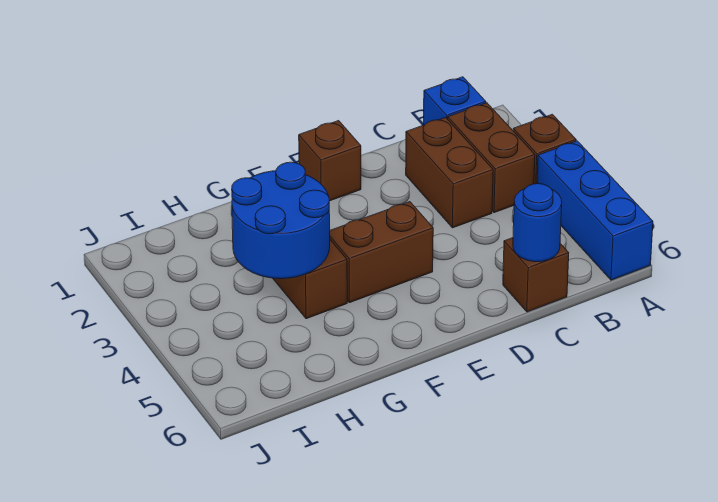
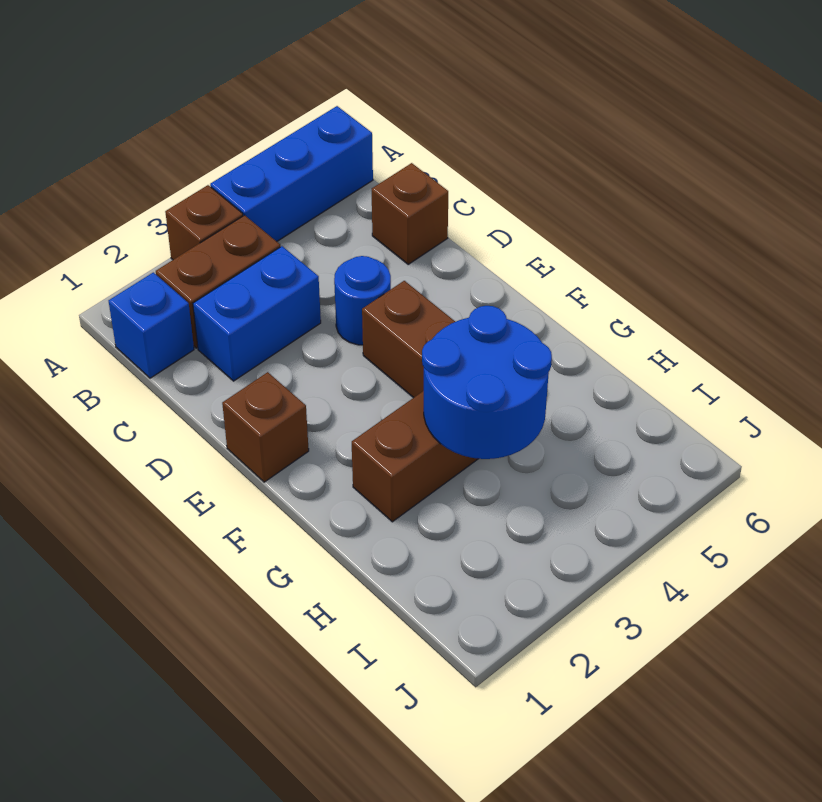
brown 1x2 brick [406,117,493,228] -> blue 1x2 brick [193,246,321,381]
blue 1x1 round brick [513,184,562,262] -> blue 1x1 round brick moved to [334,256,391,345]

